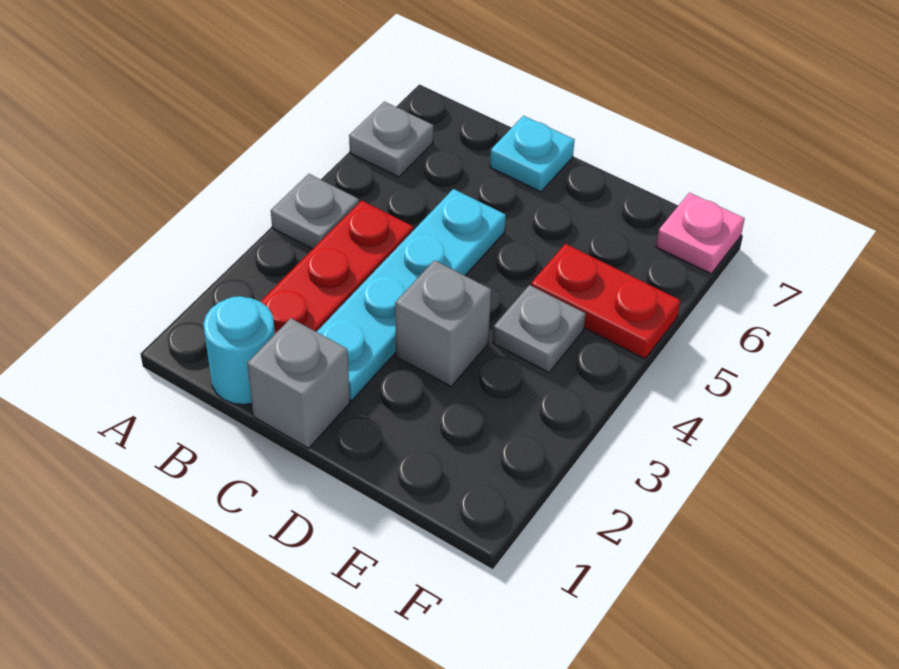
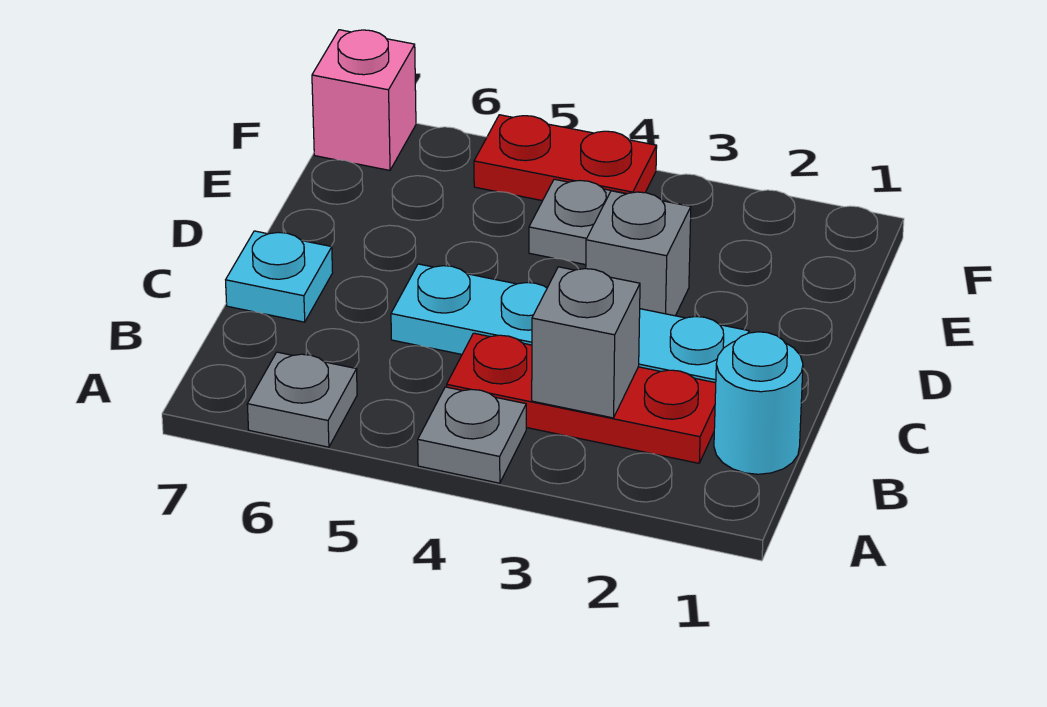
grey 1x1 brick [247,318,350,448] -> grey 1x1 brick moved to [532,267,640,418]
red 1x2 plate [531,244,681,359] -> red 1x2 plate turned to [474,115,657,201]
pink 1x1 plate [656,193,745,274] -> pink 1x1 brick [312,30,416,170]

